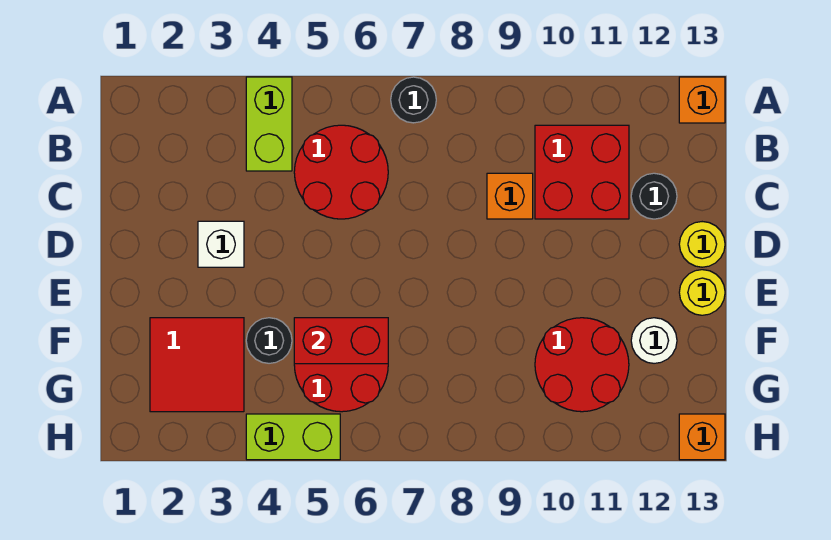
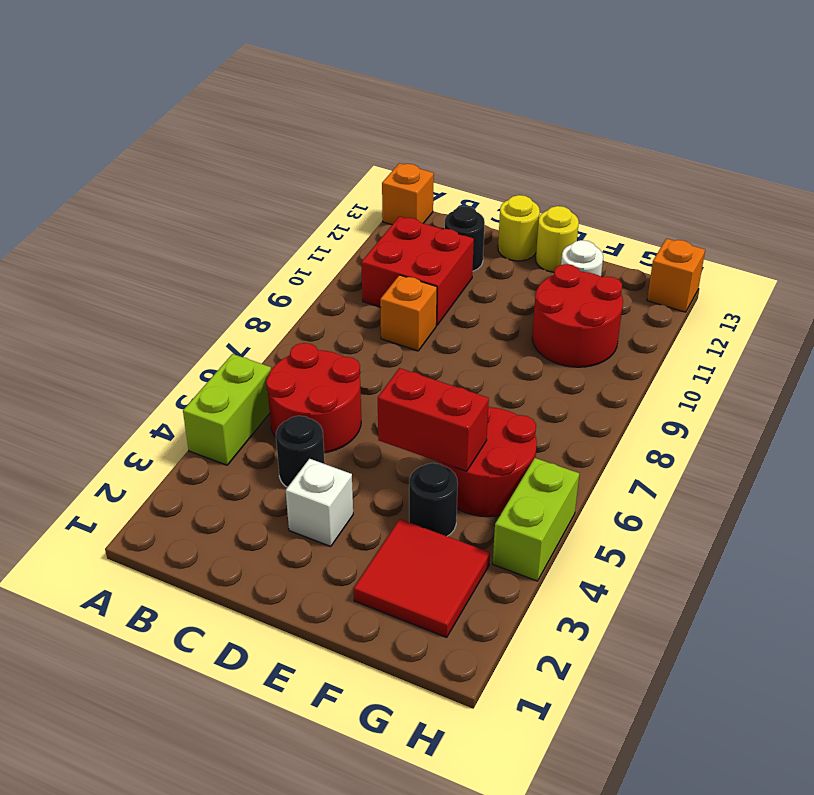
lime 1x2 brick [246,77,292,171] -> lime 1x2 brick turned to [183,354,271,465]
black 1x1 round brick [391,77,436,123] -> black 1x1 round brick moved to [276,416,325,487]
red 1x2 brick [294,318,388,364] -> red 1x2 brick turned to [378,368,489,471]

